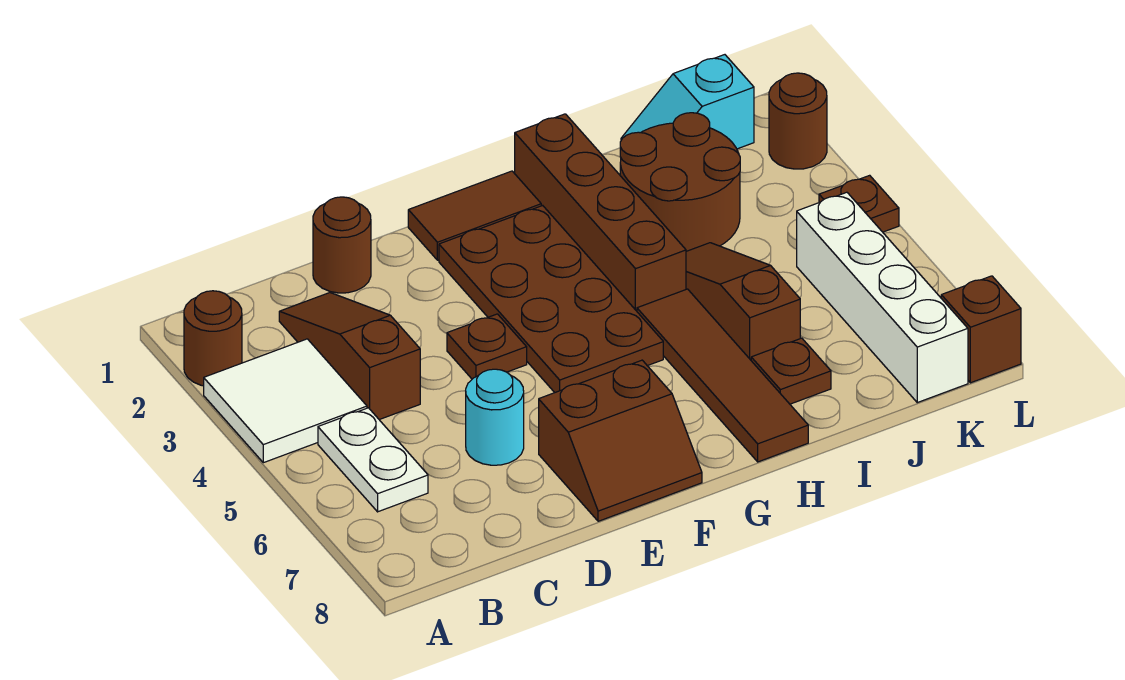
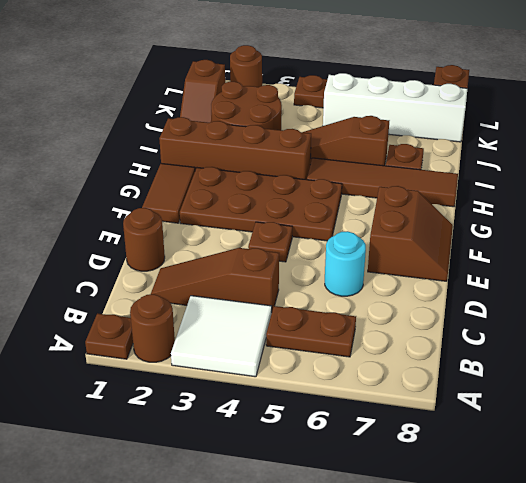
none -> brown 1x1 plate [85,313,133,359]
white 1x2 plate [318,408,428,512] -> brown 1x2 plate [266,306,356,357]
cyan 1x2 slope [621,55,754,149] -> brown 1x2 slope [180,60,225,123]

